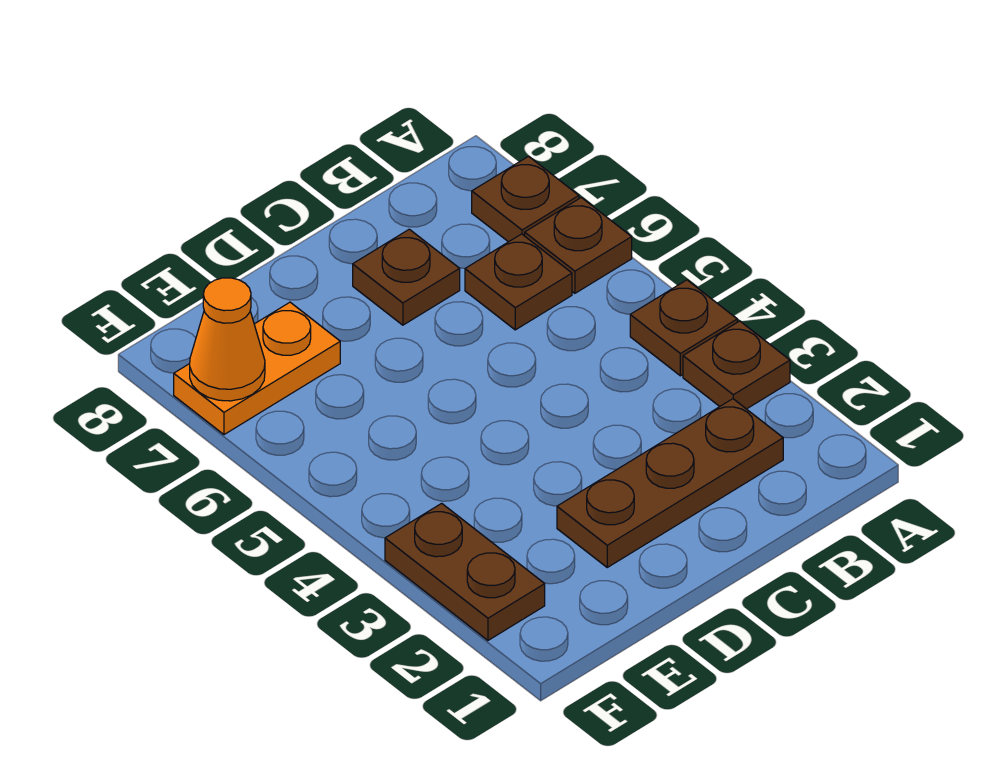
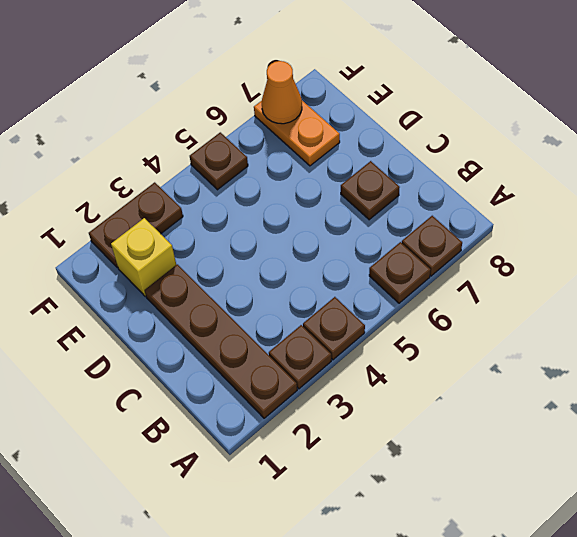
brown 1x3 plate [557,399,783,567] -> brown 1x4 plate [145,264,297,418]
brown 1x1 plate [465,234,572,330] -> brown 1x1 plate moved to [190,132,248,190]
none -> yellow 1x1 brick [111,218,176,296]

